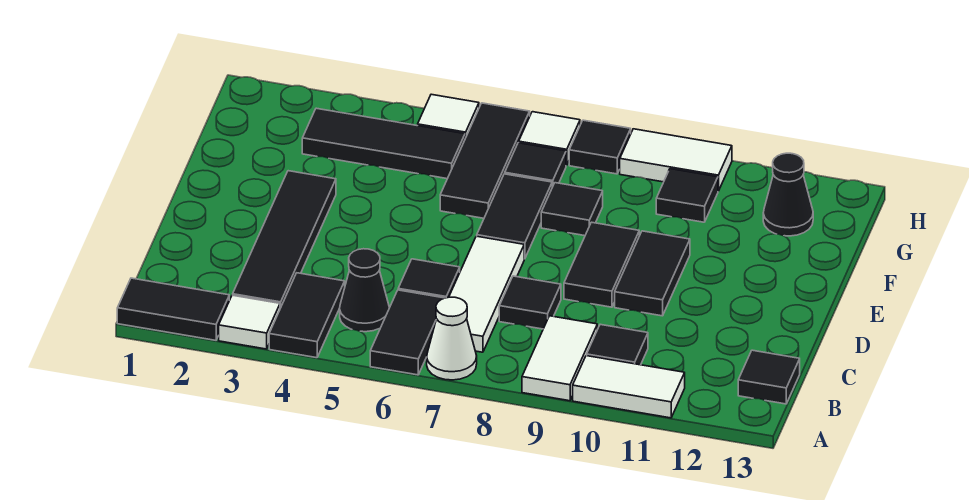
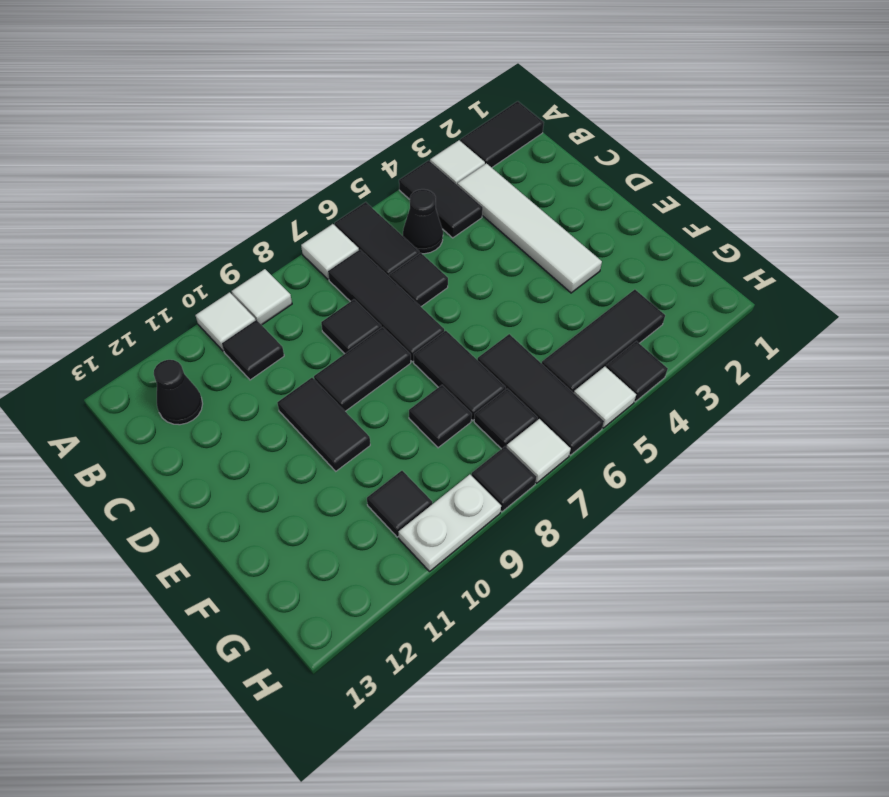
white 1x1 cone [427,297,477,380] -> white 1x1 tile [301,224,359,279]
white 1x2 tile [522,316,597,401] -> white 1x1 tile [232,269,292,325]
white 1x2 tile [573,356,685,418] -> white 1x1 tile [196,292,255,351]
black 1x4 tile [233,171,336,308] -> white 1x4 tile [457,163,602,293]
white 1x3 tile [449,236,524,352] -> black 1x3 tile [328,250,444,362]
black 1x1 tile [738,350,800,404] -> black 1x1 tile moved to [606,341,668,402]
black 1x2 tile [564,222,639,307] -> black 1x2 tile turned to [314,327,411,411]
black 1x1 cone [763,153,813,236] -> black 1x1 cone moved to [154,360,203,425]
white 1x2 tile [620,129,732,191] -> white 1x2 plate [399,475,501,571]

